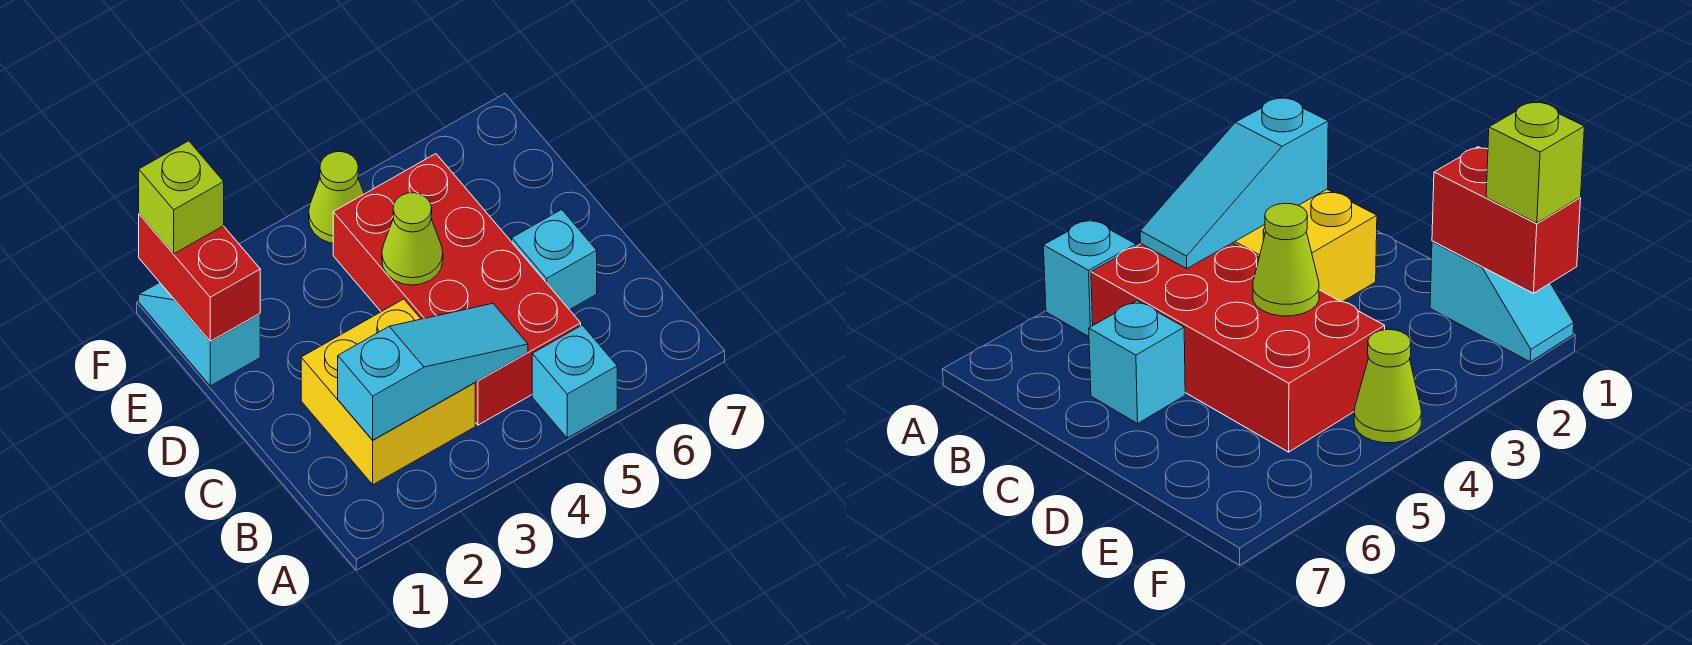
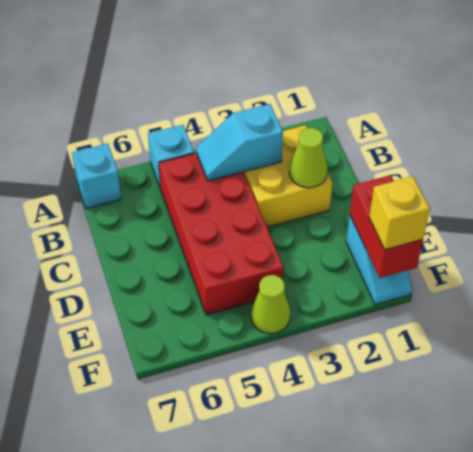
cyan 1x3 slope [338,303,528,440] -> cyan 1x2 slope [196,104,283,181]
cyan 1x1 brick [512,210,597,310] -> cyan 1x1 brick moved to [72,144,121,209]
lime 1x1 cone [382,193,443,285] -> lime 1x1 cone moved to [289,128,328,188]
lime 1x1 brick [139,141,224,254] -> yellow 1x1 brick [369,176,430,250]

